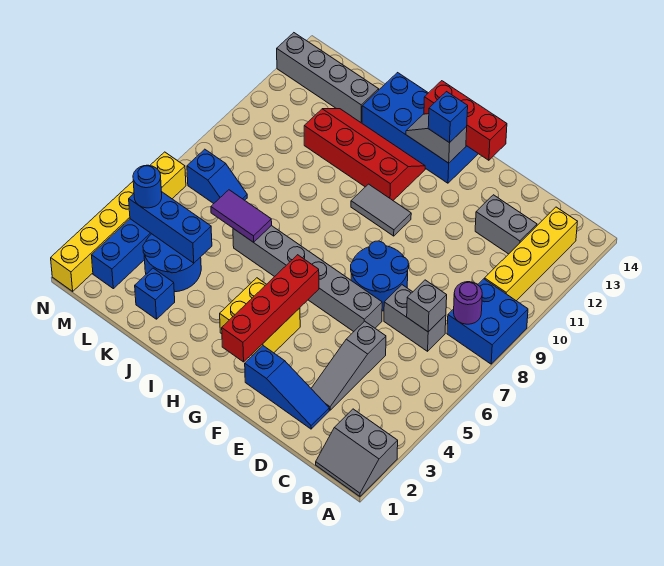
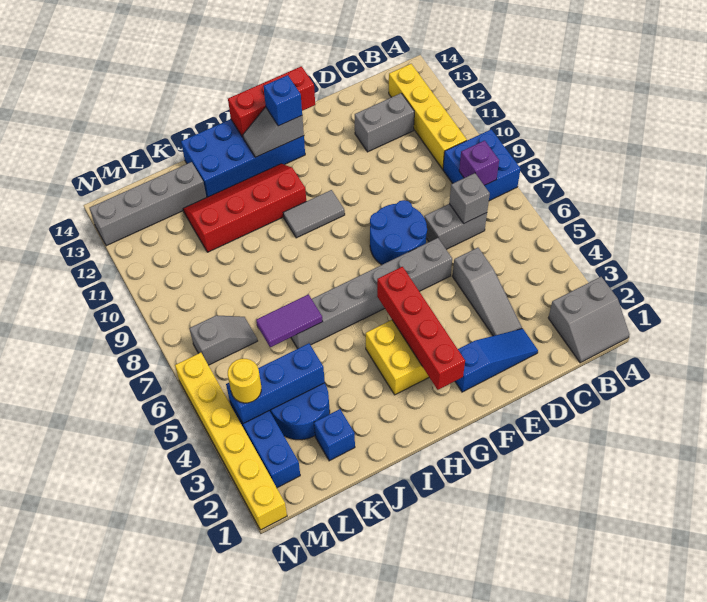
purple 1x1 round brick [454,282,482,324] -> purple 1x1 brick [459,141,499,185]
blue 1x2 slope [187,149,247,204] -> grey 1x2 slope [189,315,258,365]
blue 1x1 round brick [133,165,162,208] -> yellow 1x1 round brick [228,359,261,403]

